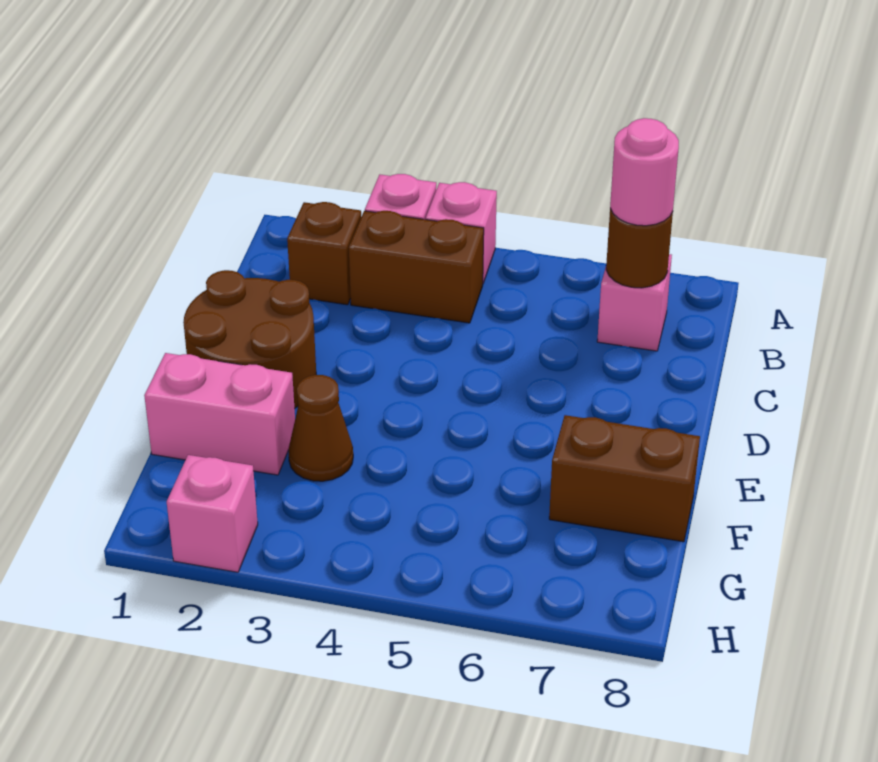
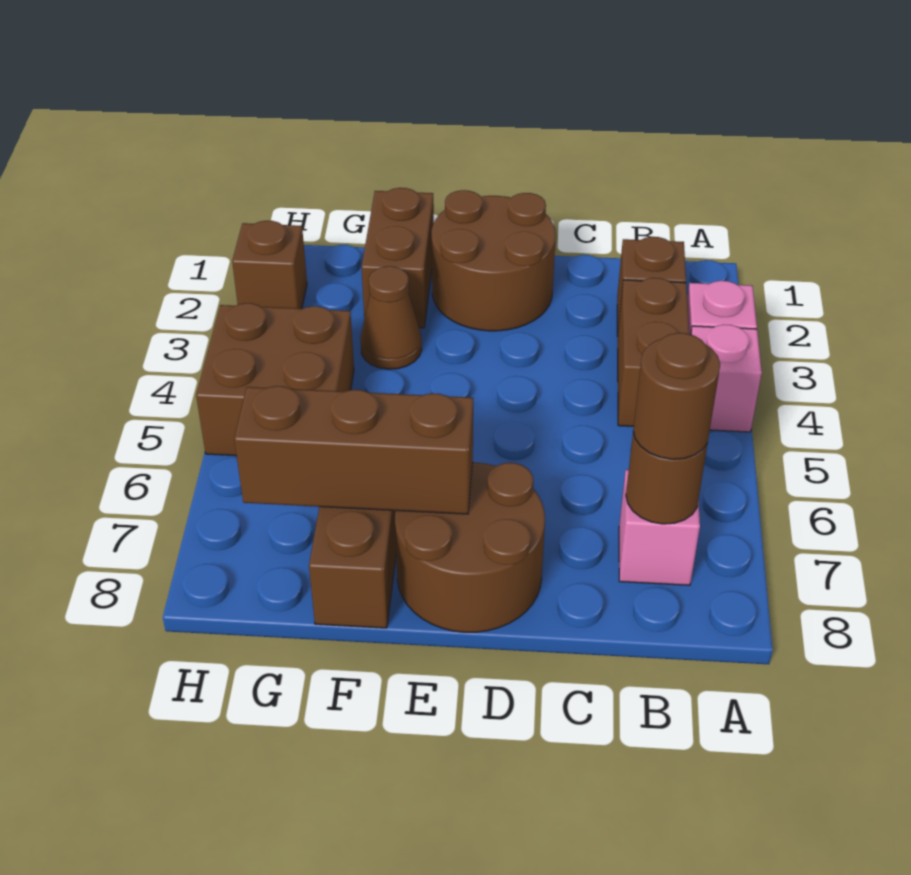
pink 1x1 round brick [610,118,679,226] -> brown 1x1 round brick [633,333,720,459]
none -> brown 2x2 round brick [395,462,545,632]
none -> brown 1x3 brick [234,386,473,514]
pink 1x2 brick [144,353,295,475] -> brown 1x2 brick [362,188,434,328]
none -> brown 2x2 brick [196,303,354,456]
pink 1x1 brick [167,455,258,572] -> brown 1x1 brick [232,221,307,309]

